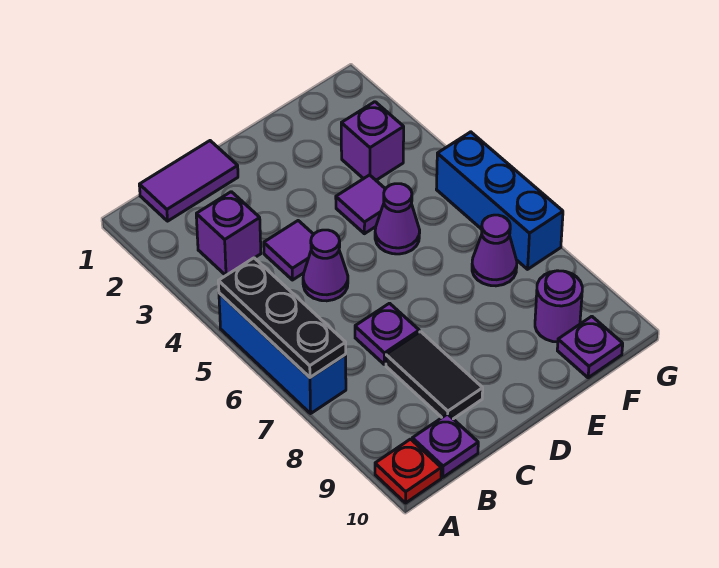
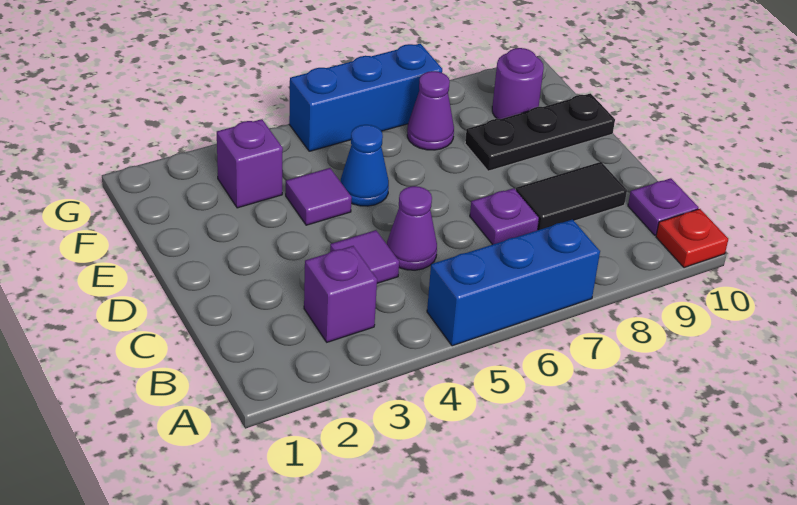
black 1x3 plate [218,258,346,377] -> black 1x3 plate moved to [465,93,615,171]
purple 1x2 tile [139,141,238,221] -> none
purple 1x1 cone [375,184,420,254] -> blue 1x1 cone [341,125,389,206]
purple 1x1 plate [557,316,623,378] -> none

